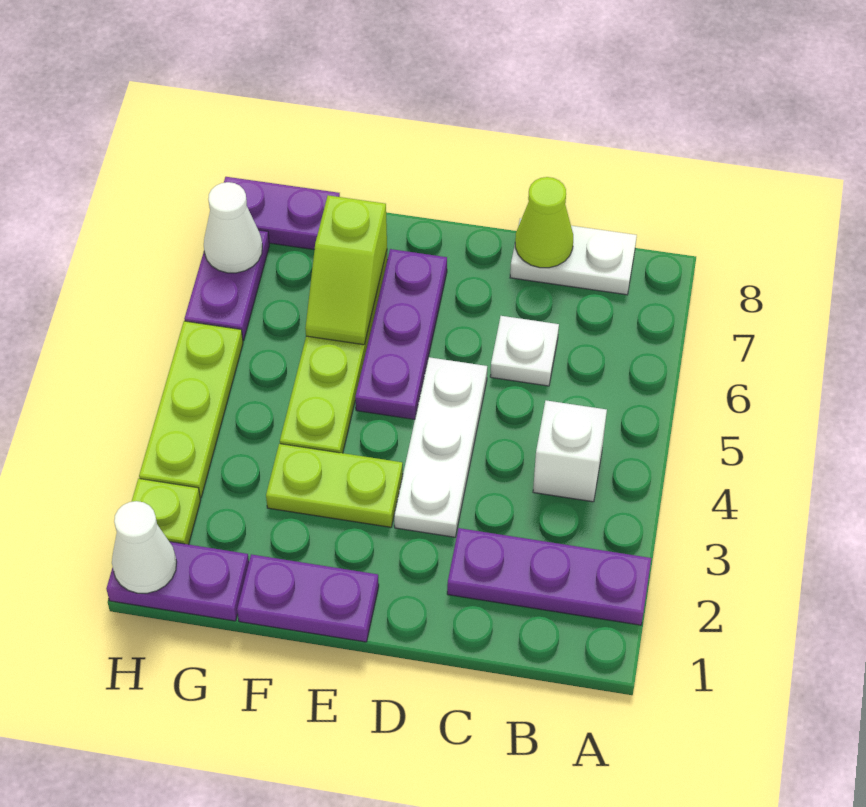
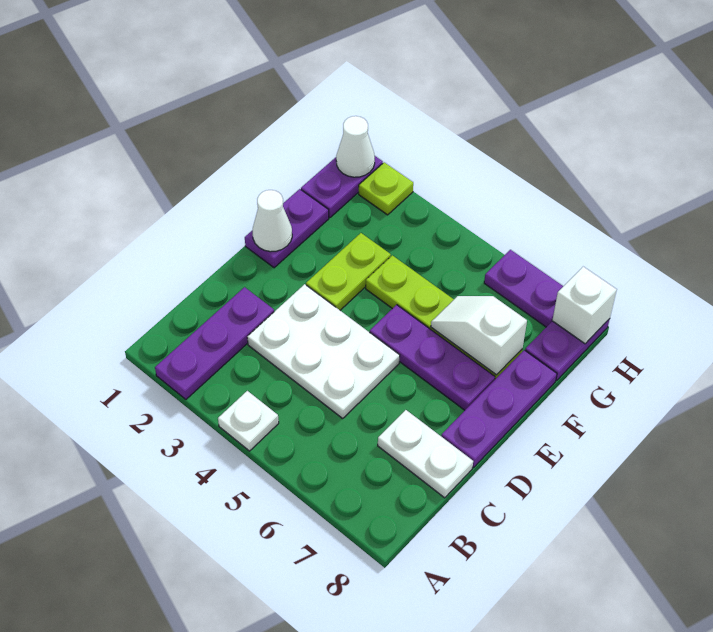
white 1x1 brick [533,400,607,502] -> white 1x1 brick moved to [552,267,617,344]
white 1x2 plate [510,218,637,295] -> white 1x2 plate turned to [378,410,473,498]
white 1x1 plate [490,316,559,386] -> white 1x1 plate moved to [218,391,279,451]
lime 1x1 cone [515,177,573,268] -> none
white 1x3 plate [394,357,487,537] -> white 2x3 plate [247,284,400,418]
none -> purple 1x3 plate [441,350,557,467]
lime 1x2 slope [305,195,387,345] -> white 1x2 slope [431,296,527,375]
lime 1x3 plate [139,321,243,498] -> none
white 1x1 cone [204,182,262,273] -> white 1x1 cone moved to [253,190,292,252]

